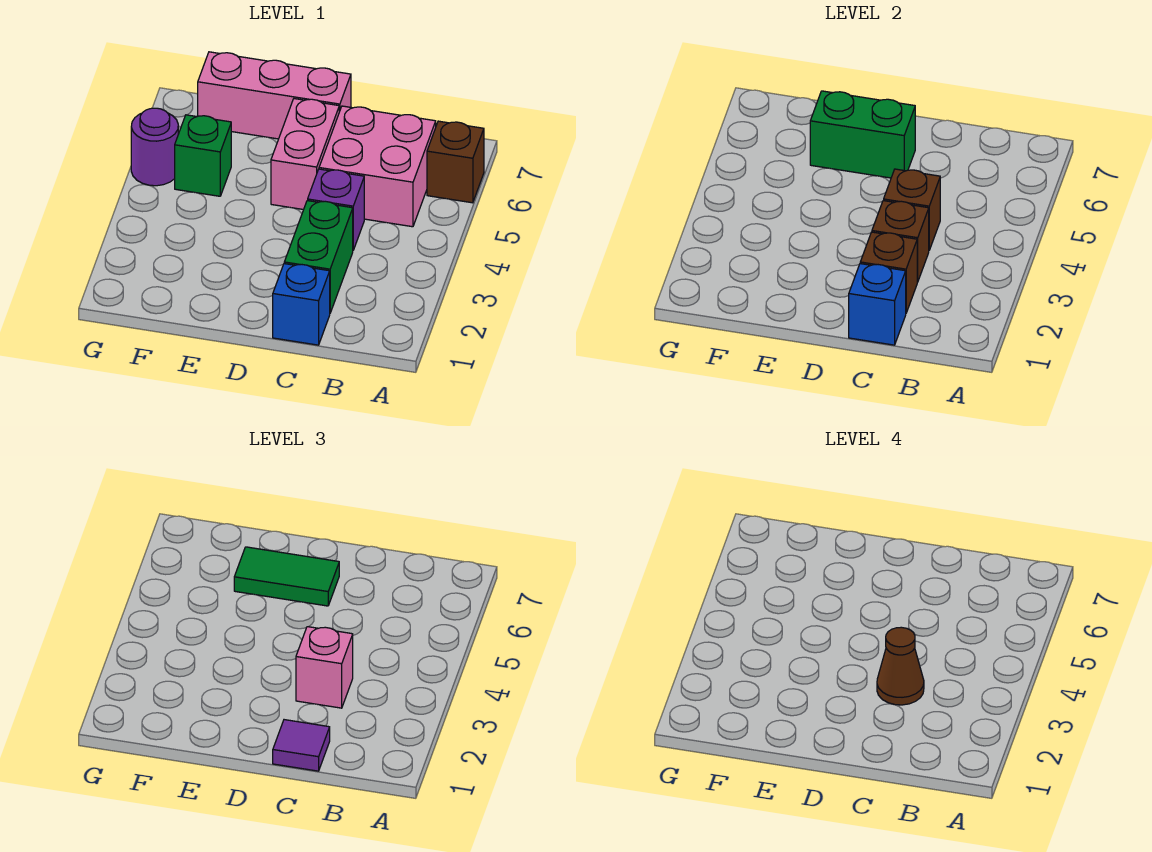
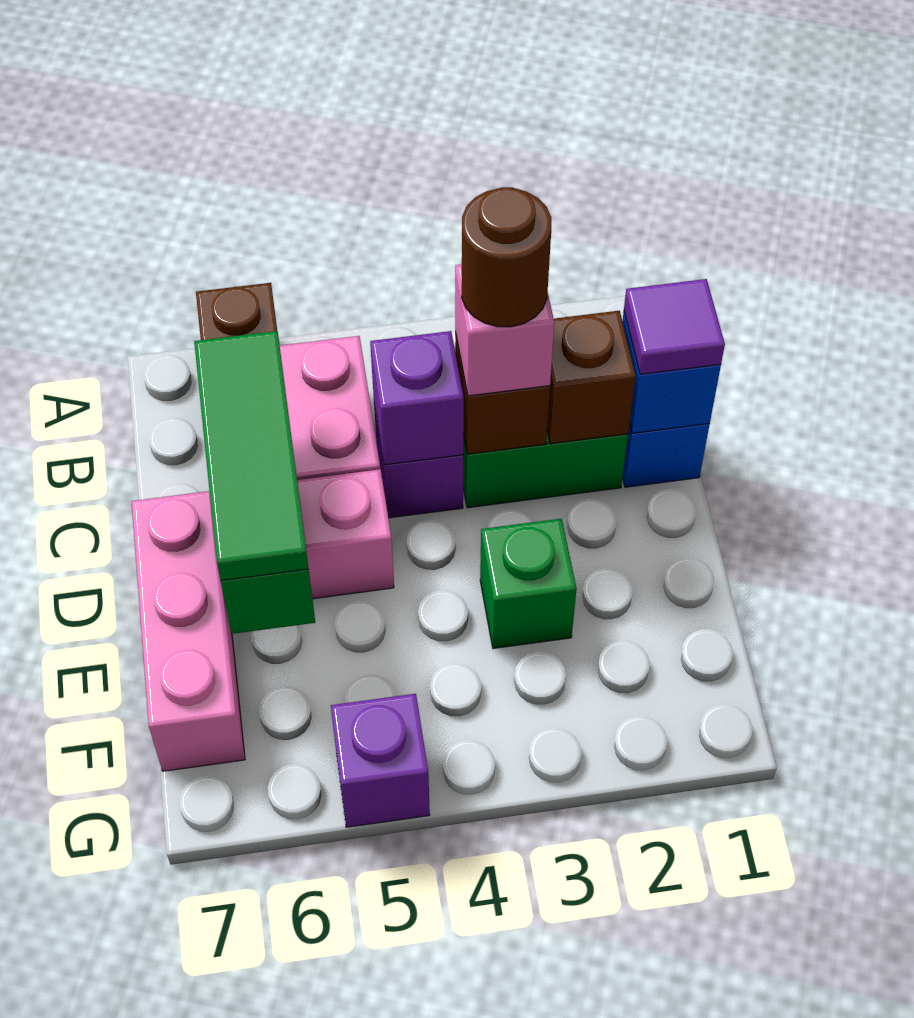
brown 1x1 cone [877,627,924,705] -> brown 1x1 round brick [462,187,551,327]
brown 1x1 brick [884,169,940,250] -> purple 1x1 brick [370,331,464,465]
green 1x2 tile [234,547,339,606] -> green 1x3 tile [194,331,309,581]
green 1x1 brick [175,115,231,196] -> green 1x1 brick moved to [480,519,577,648]
purple 1x1 round brick [131,108,178,186] -> purple 1x1 brick [331,694,430,827]

